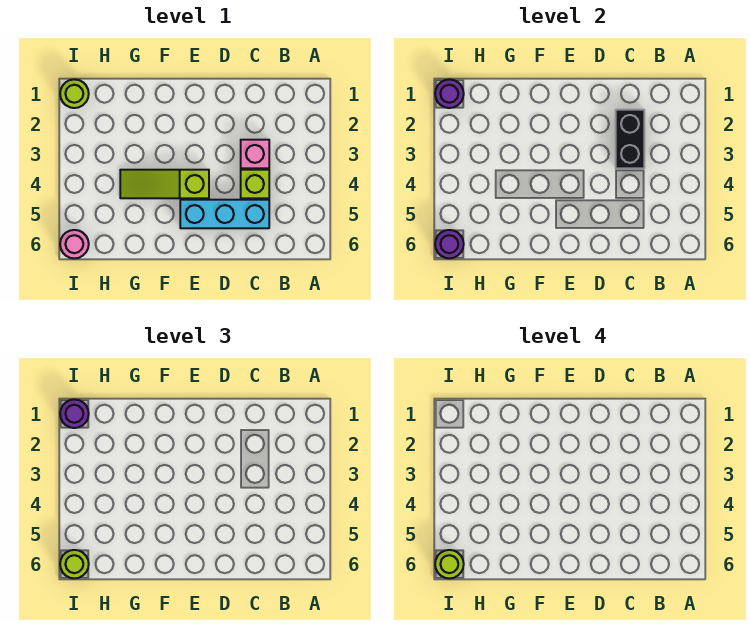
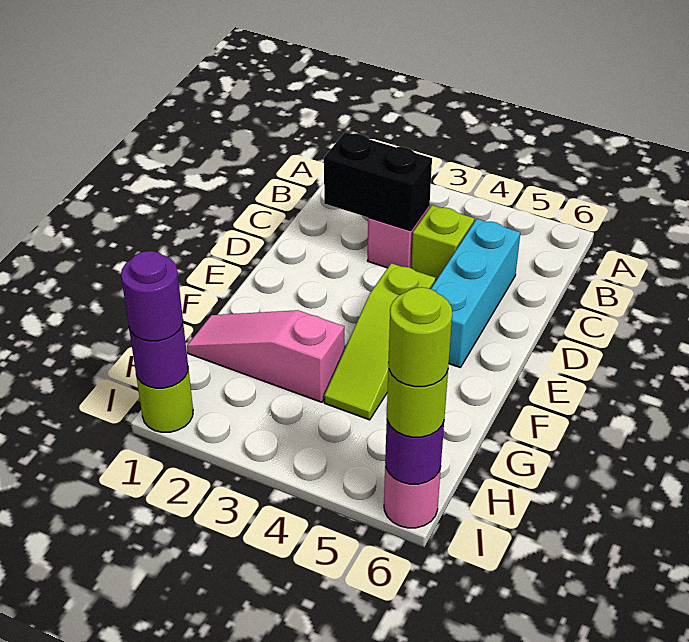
none -> pink 1x3 slope [187,310,344,402]

